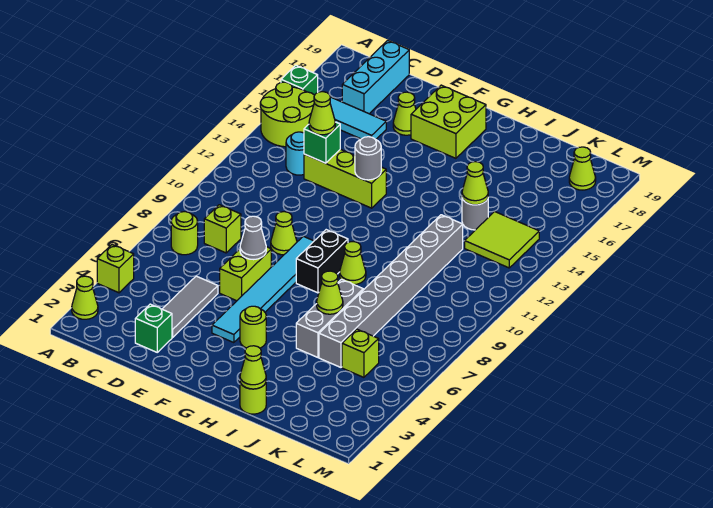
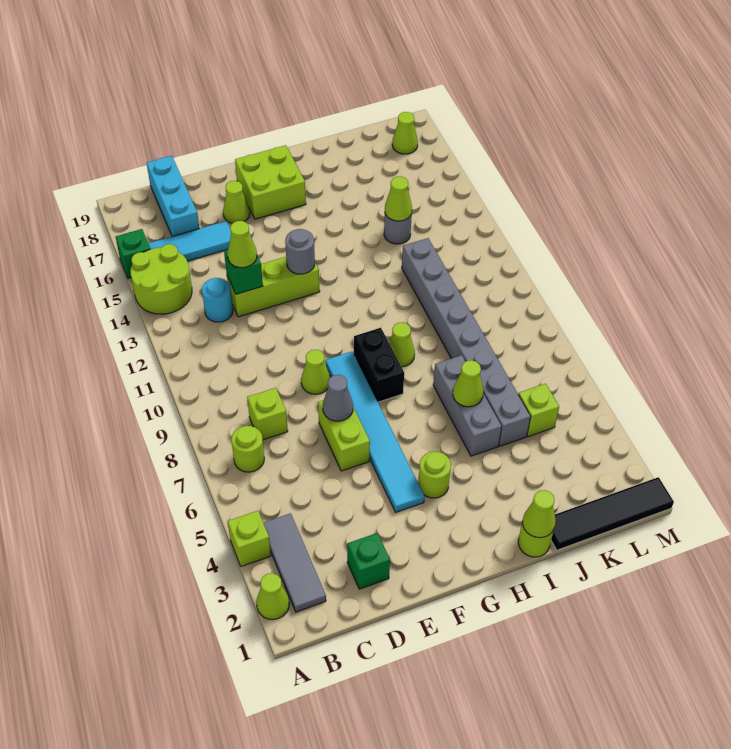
grey 1x3 tile [163,276,218,338] -> grey 1x3 tile moved to [263,513,326,612]
none -> black 1x4 tile [551,477,674,550]
lime 2x2 tile [465,211,539,268] -> none

